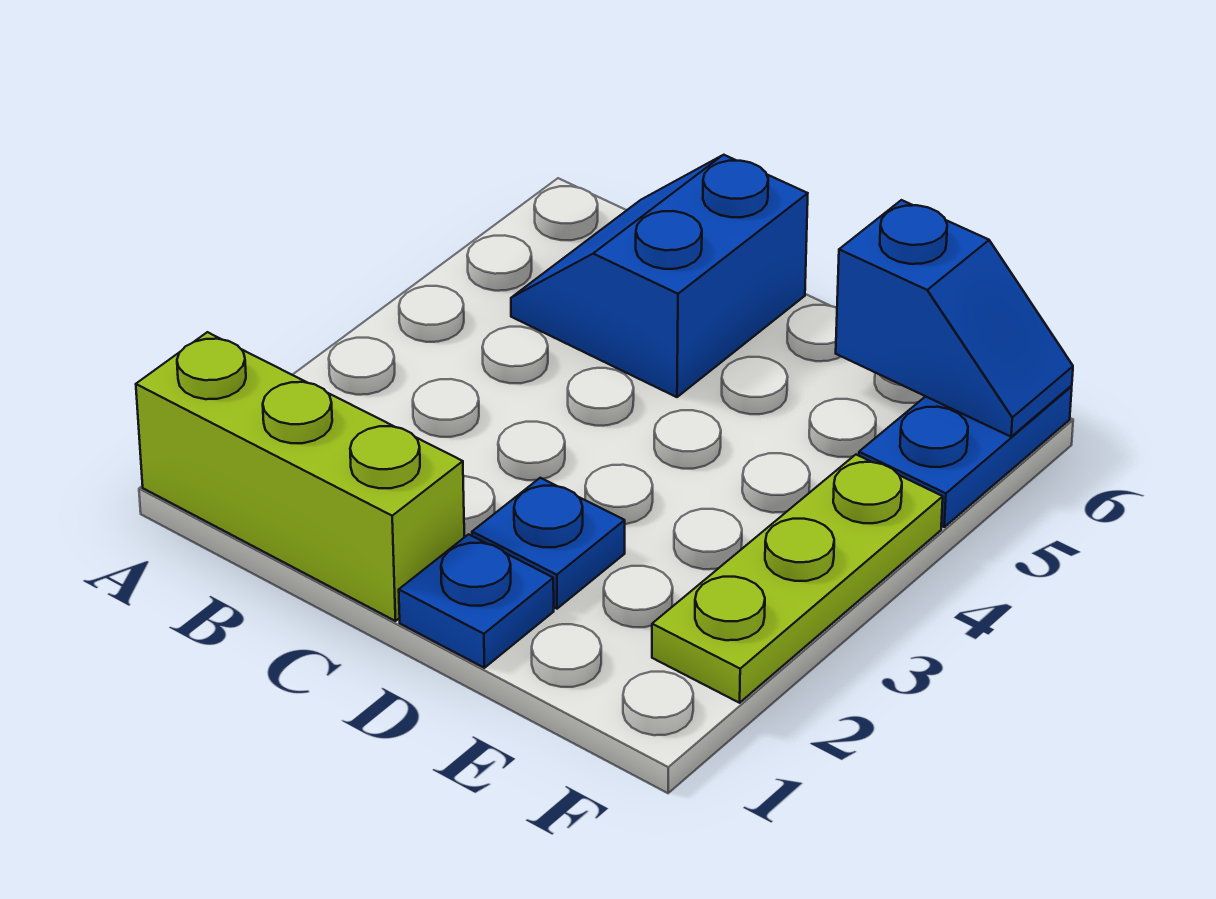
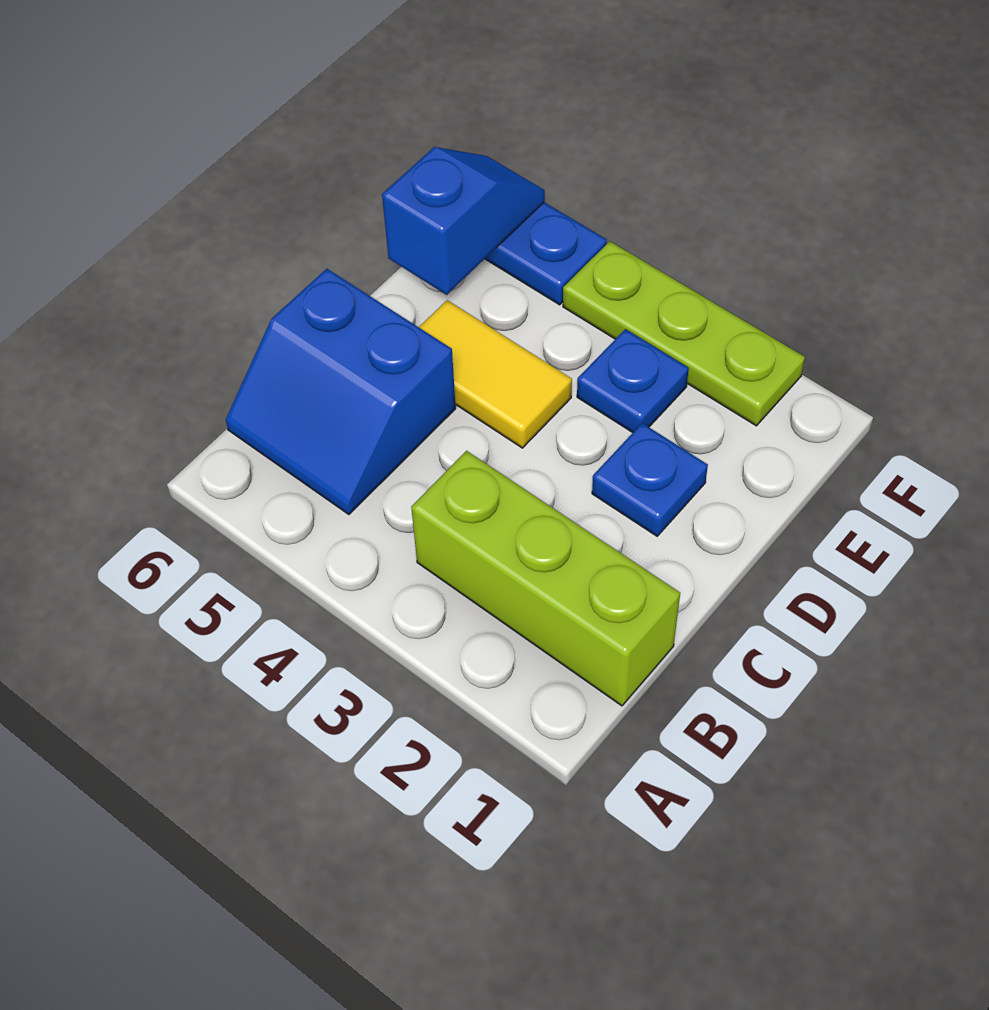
lime 1x3 brick [136,332,464,621] -> lime 1x3 brick turned to [411,451,680,706]
blue 1x1 plate [399,534,554,668] -> blue 1x1 plate moved to [577,329,689,433]
none -> yellow 1x2 tile [419,300,572,448]

